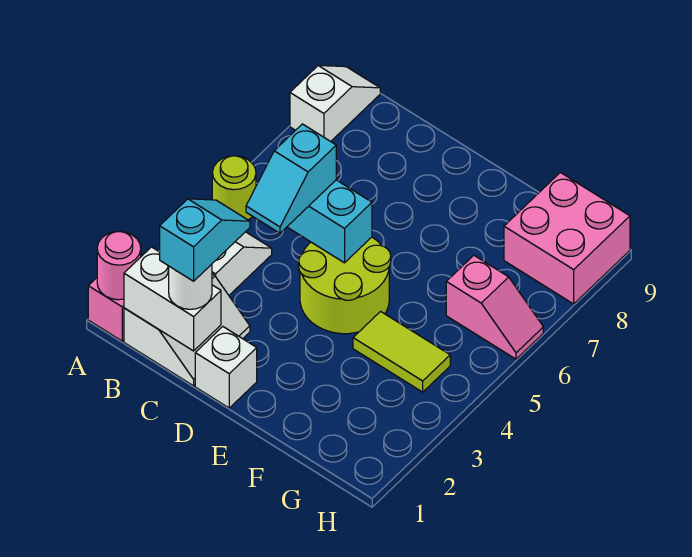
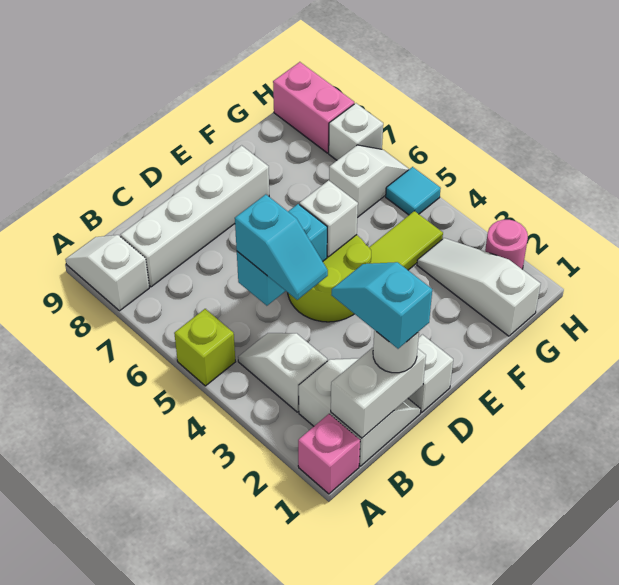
pink 1x1 round brick [97,232,141,300] -> pink 1x1 round brick moved to [485,220,528,269]
lime 1x1 round brick [212,156,256,220] -> lime 1x1 brick [174,309,235,386]
none -> white 1x4 brick [121,145,269,287]
none -> white 1x1 brick [300,180,358,257]
none -> white 1x3 slope [417,238,541,336]
pink 1x2 slope [446,255,543,359] -> white 1x2 slope [329,145,409,218]
pink 2x2 brick [504,172,630,304] -> pink 1x2 brick [273,62,354,153]
none -> cyan 1x1 tile [386,167,441,215]
none -> white 1x1 brick [329,103,383,160]

